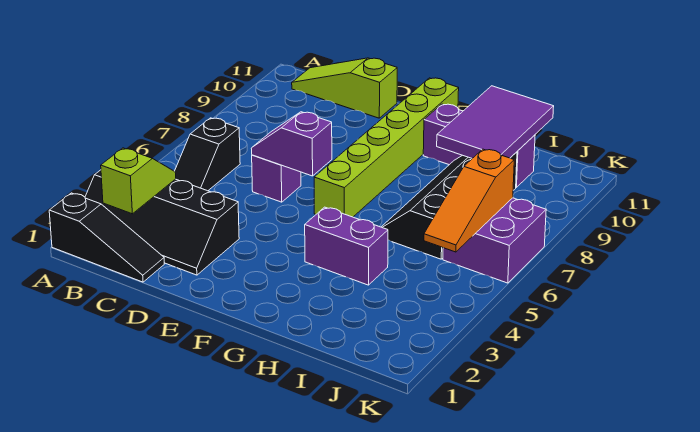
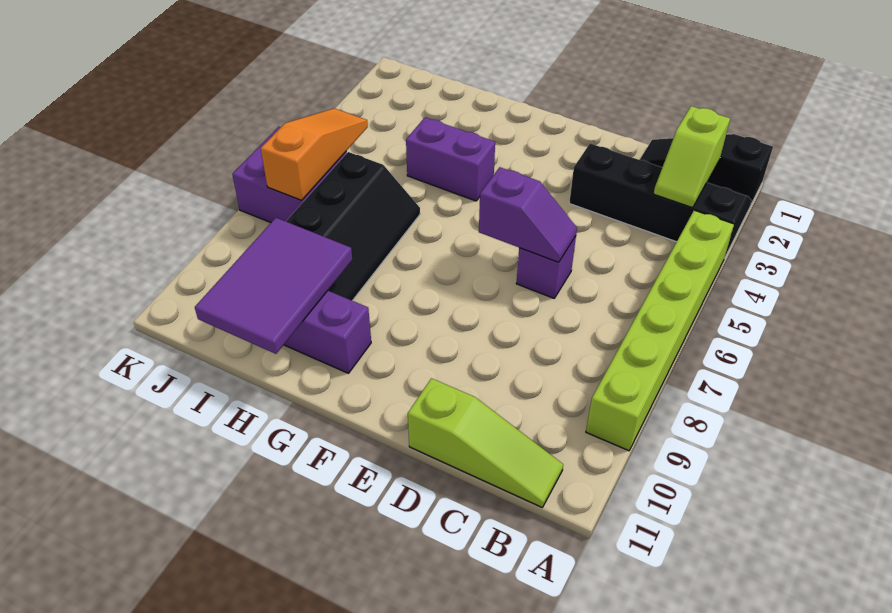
black 1x2 slope [175,118,240,191] -> none
lime 1x6 brick [314,78,459,217] -> lime 1x6 brick moved to [586,210,734,451]

